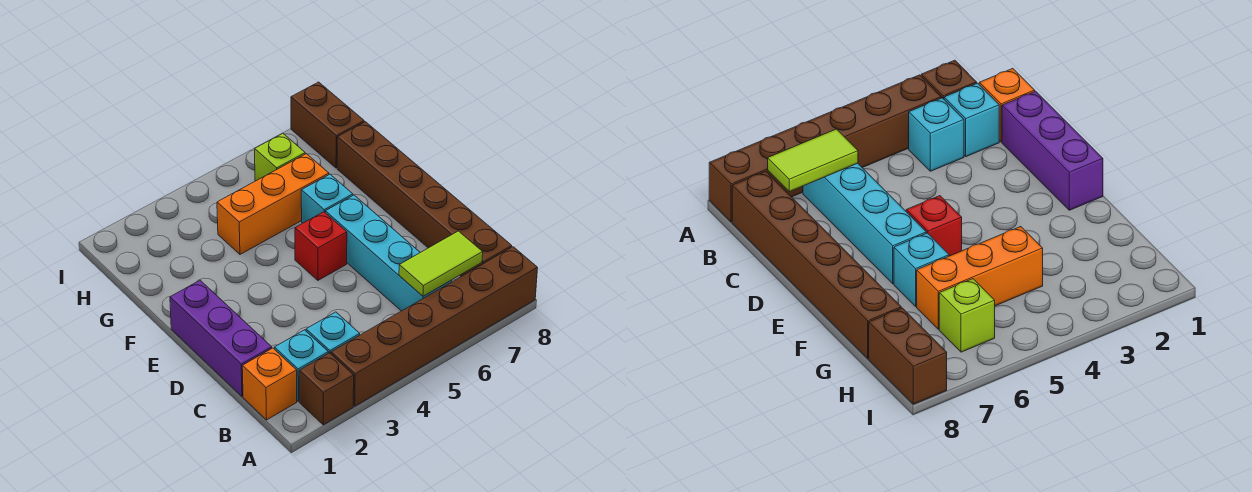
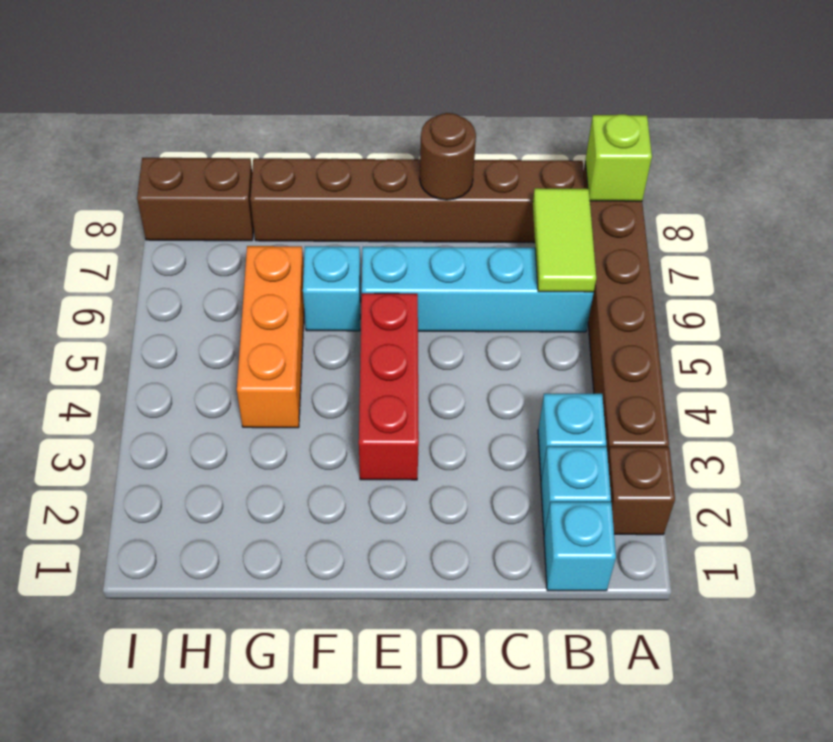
orange 1x1 brick [242,348,297,420] -> cyan 1x1 brick [544,502,616,591]
purple 1x3 brick [170,280,272,396] -> none
none -> brown 1x1 round brick [420,113,476,200]
red 1x1 brick [295,212,347,280] -> red 1x3 brick [359,293,419,480]
lime 1x1 brick [255,134,305,181] -> lime 1x1 brick moved to [585,114,652,201]

